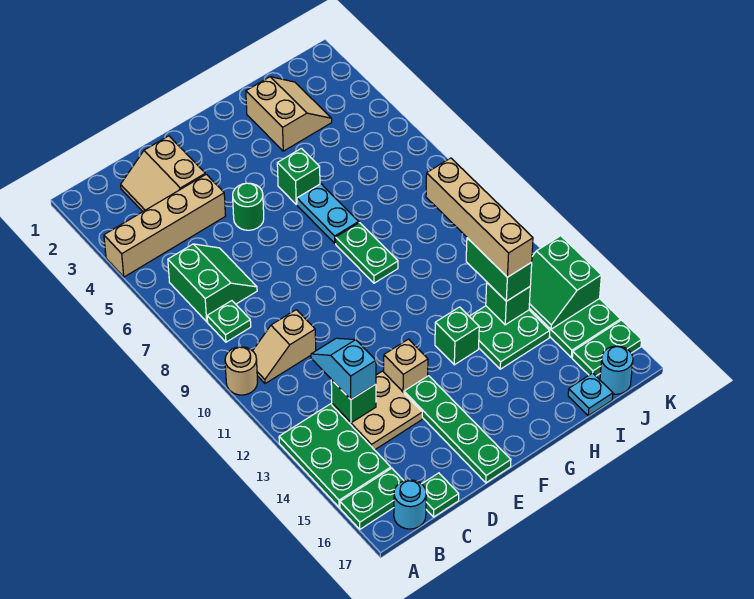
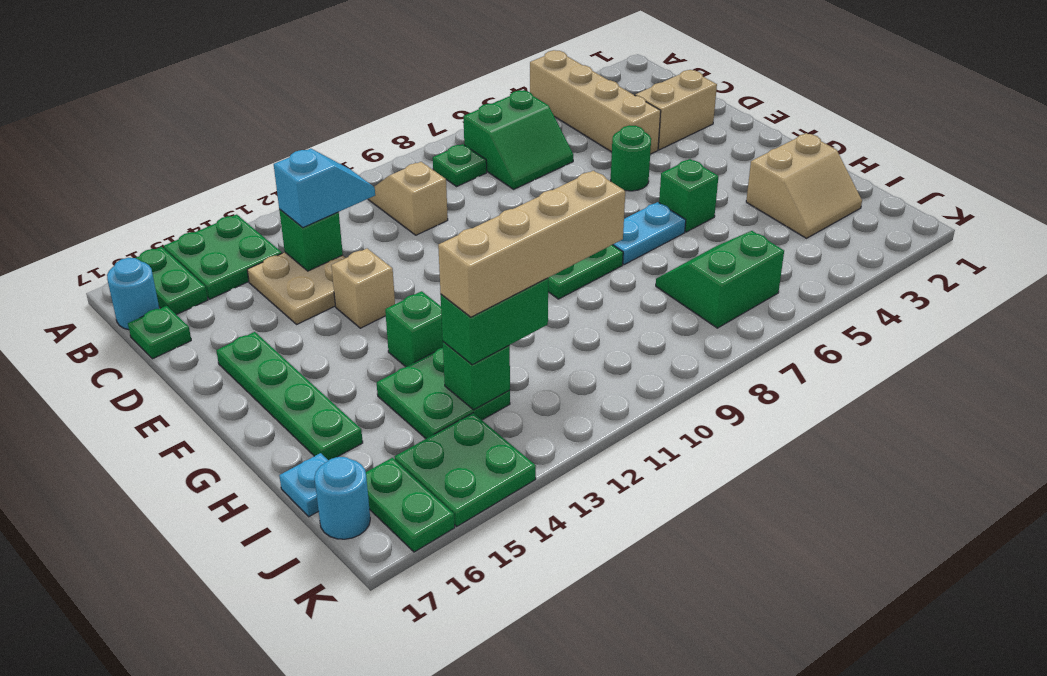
tan 1x1 round brick [225,347,258,395] -> none
green 2x3 plate [279,404,391,507] -> green 2x2 plate [164,214,282,299]
green 1x4 plate [404,376,511,483] -> green 1x4 plate turned to [216,332,363,460]
green 2x2 slope [529,236,601,329] -> green 2x2 slope moved to [656,231,784,328]

